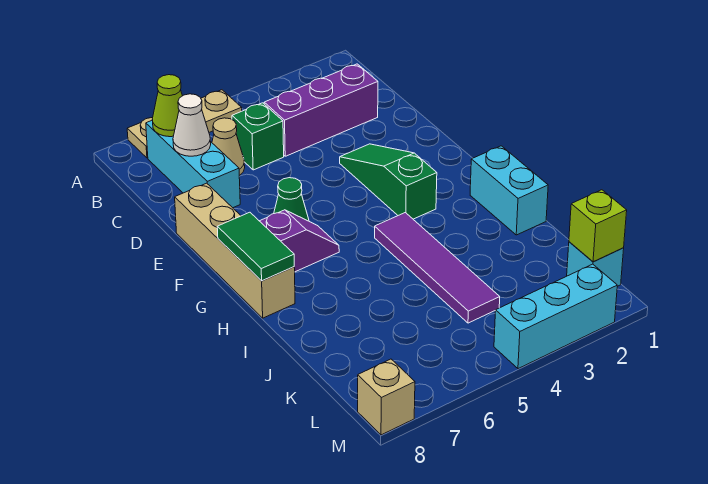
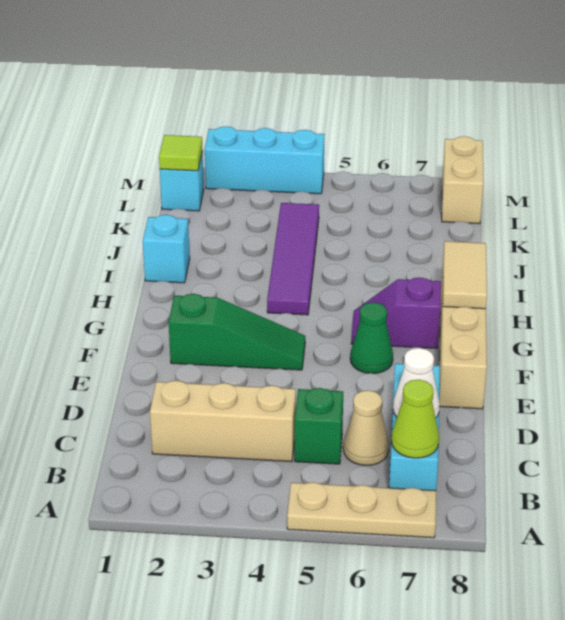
purple 1x3 brick [264,64,378,156] -> tan 1x3 brick [150,381,296,462]
green 1x3 slope [340,144,437,219] -> green 1x3 slope turned to [169,294,305,370]
green 1x2 tile [217,212,294,281] -> tan 1x2 tile [443,241,487,309]
cyan 1x2 brick [470,146,548,235] -> cyan 1x1 brick [143,215,190,283]
lime 1x1 brick [569,190,627,262] -> lime 1x1 tile [159,135,202,171]
tan 1x1 brick [358,359,415,435] -> tan 1x2 brick [442,136,484,224]

